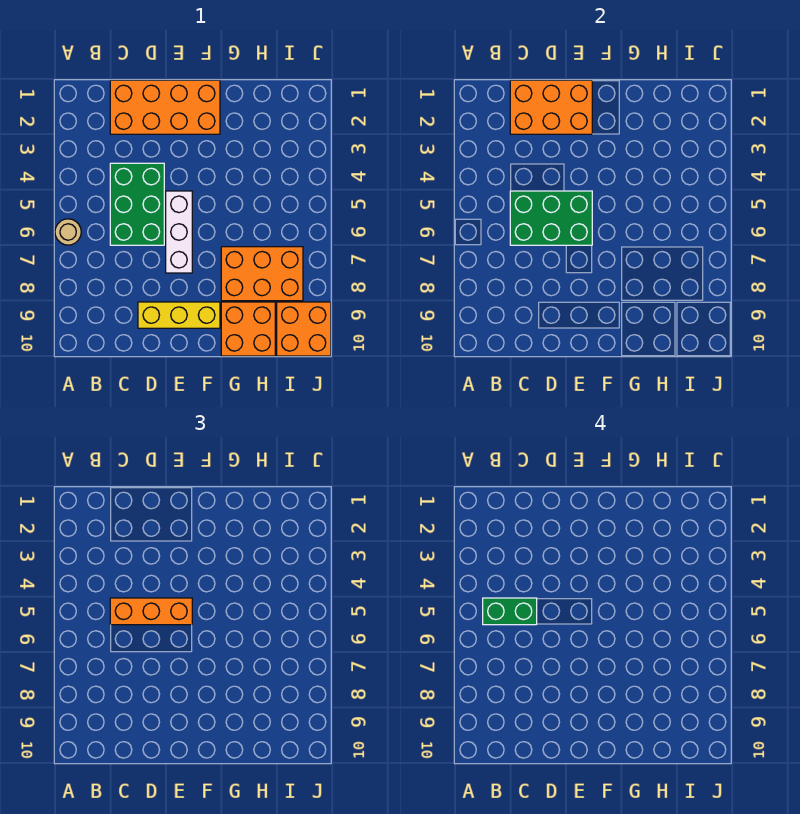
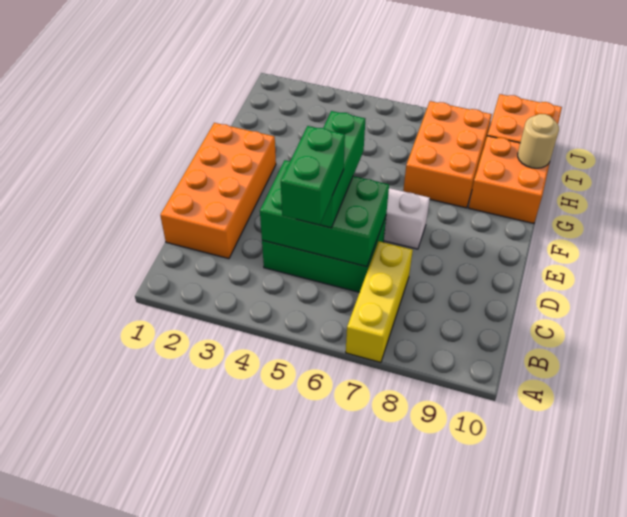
tan 1x1 round brick [55,219,81,245] -> tan 1x1 round brick moved to [518,114,559,168]
orange 2x3 brick [510,80,592,134] -> none
green 2x3 brick [510,191,592,245] -> green 2x3 brick turned to [260,160,389,267]
orange 1x3 brick [110,598,192,625] -> green 1x3 brick [320,111,365,228]
yellow 1x3 brick [138,302,220,328] -> yellow 1x3 brick moved to [346,241,413,363]

